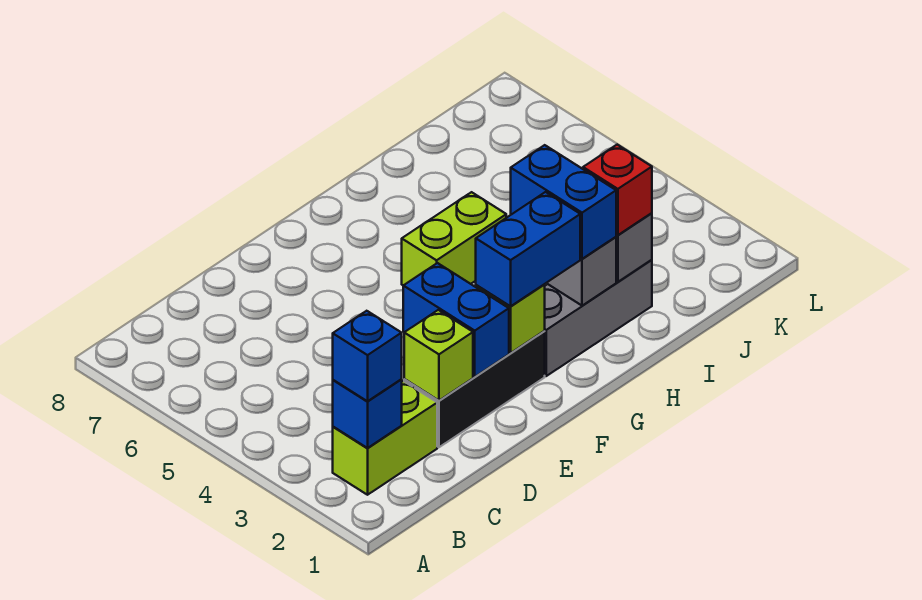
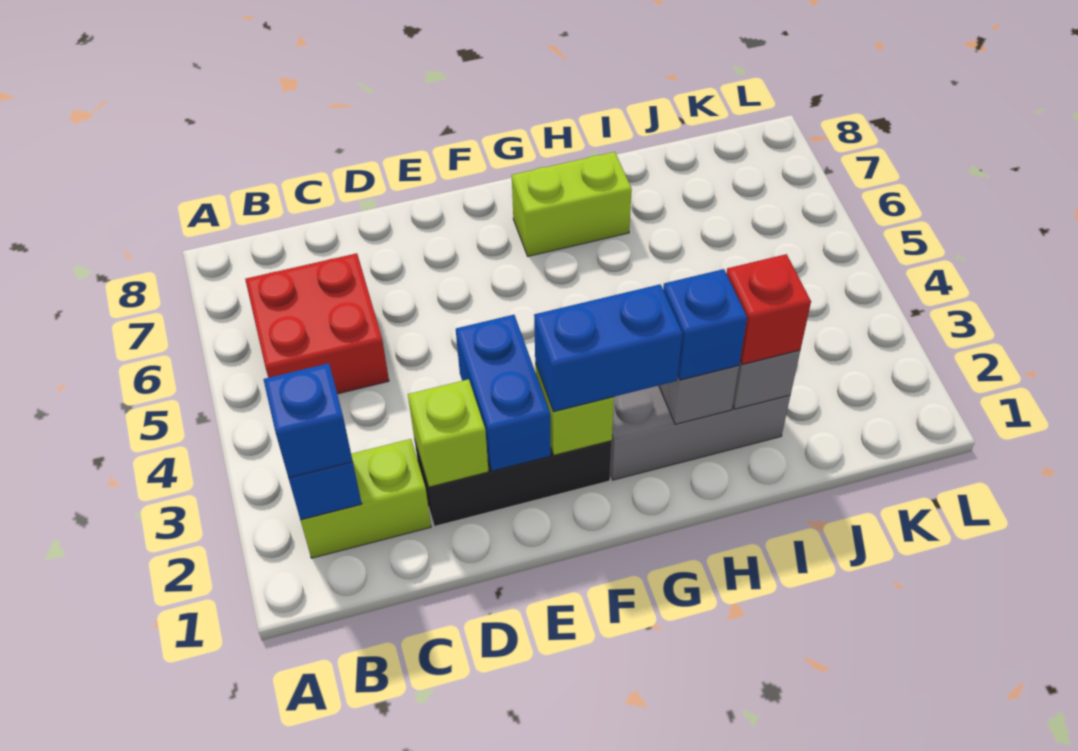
none -> red 2x2 brick [245,253,389,394]
lime 1x2 brick [402,192,506,286] -> lime 1x2 brick moved to [512,152,632,256]
blue 1x2 brick [511,145,616,259] -> blue 1x1 brick [663,269,747,380]

